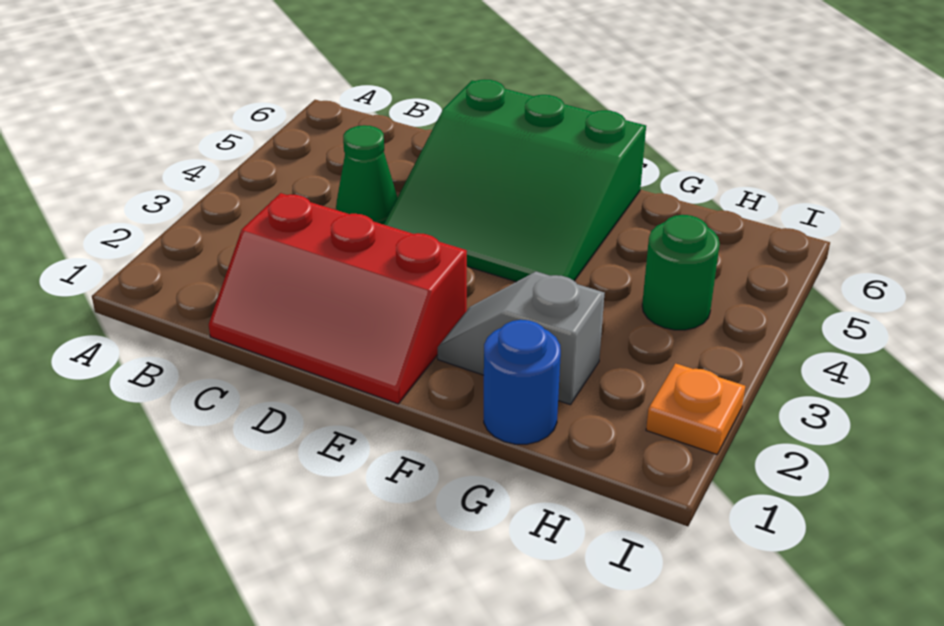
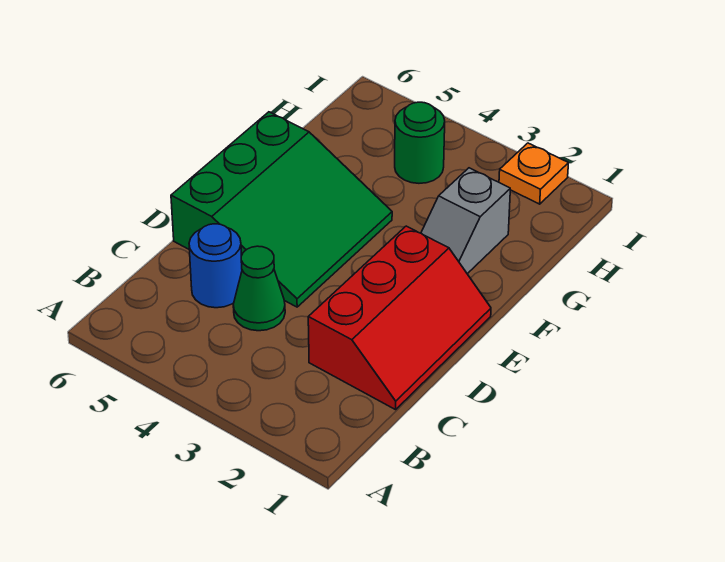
blue 1x1 round brick [484,320,561,444] -> blue 1x1 round brick moved to [189,224,242,308]

